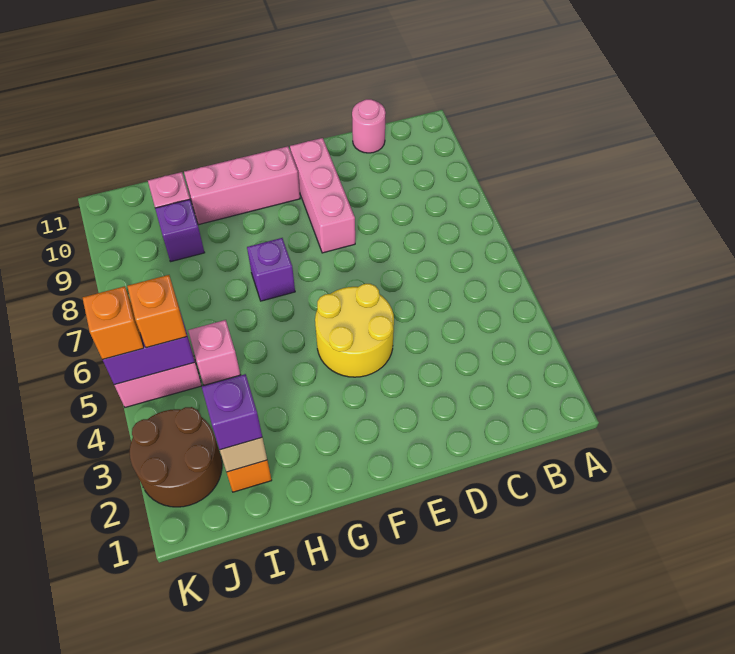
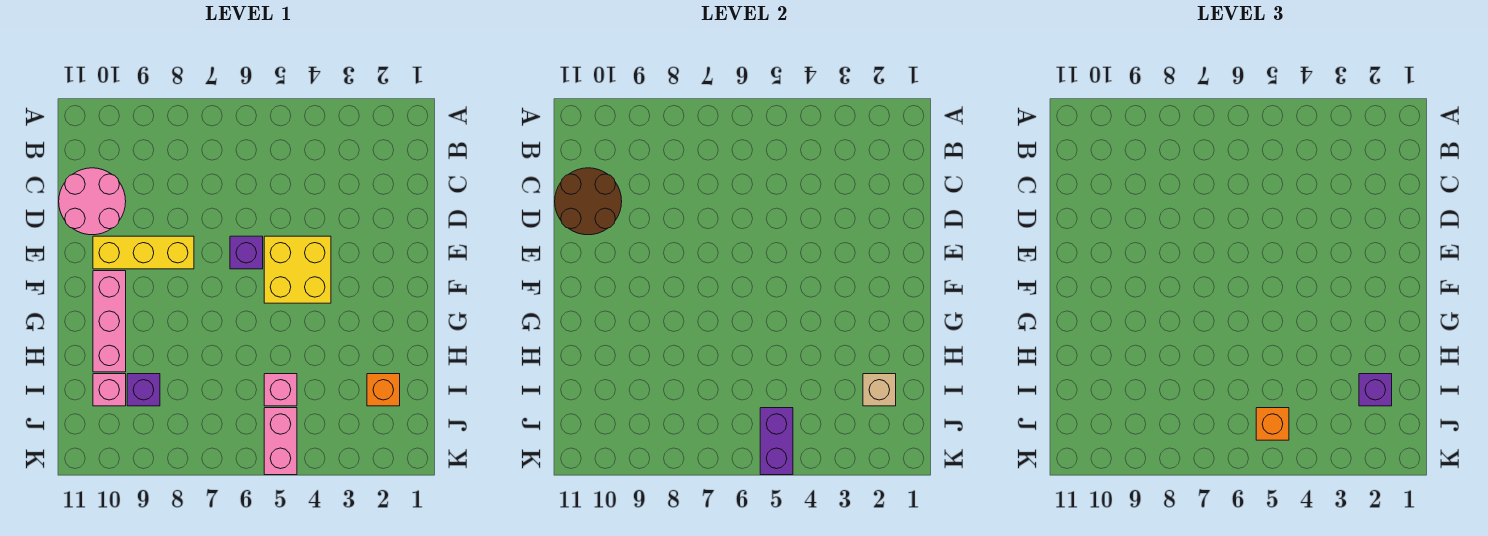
pink 1x1 round brick [352,99,386,153] -> pink 2x2 round brick [59,168,126,235]
yellow 2x2 round brick [315,284,394,377] -> yellow 2x2 brick [264,236,331,303]
pink 1x3 brick [290,138,355,253] -> yellow 1x3 brick [93,236,194,269]
purple 1x1 brick [247,238,295,301] -> purple 1x1 brick moved to [230,236,263,269]
brown 2x2 round brick [130,407,222,507] -> brown 2x2 round brick moved to [555,168,622,235]
orange 1x1 brick [83,286,144,360] -> none

